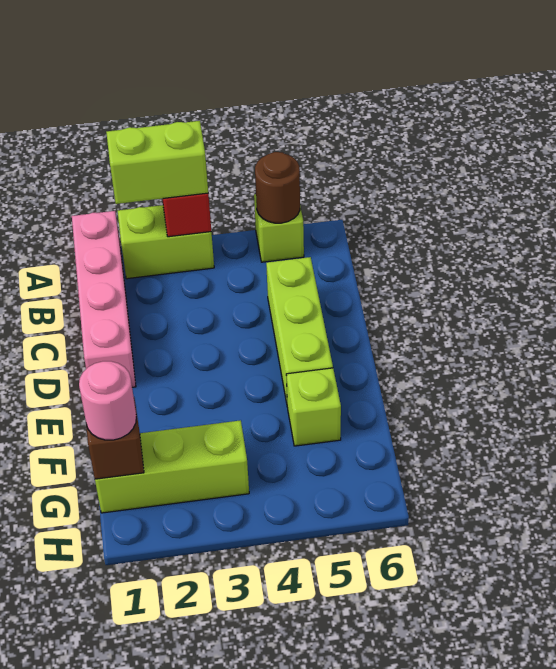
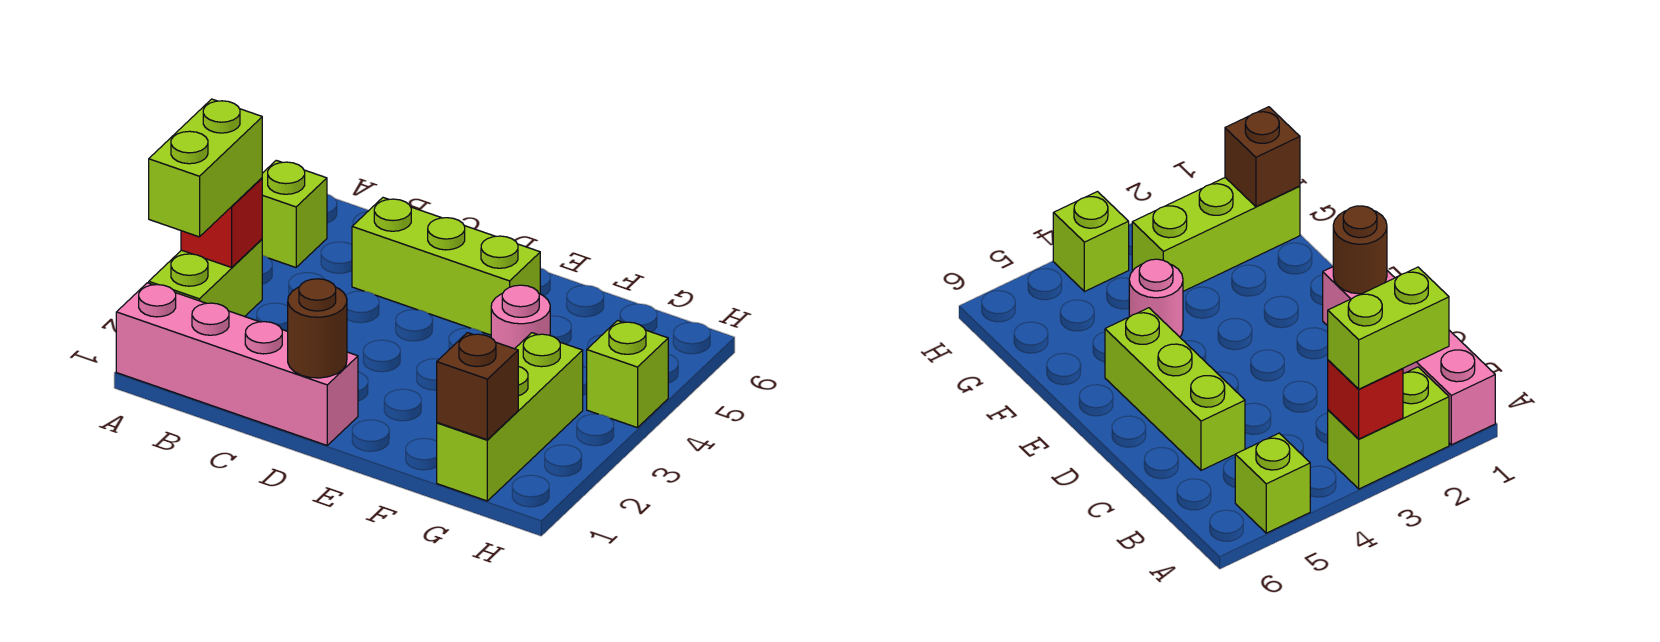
brown 1x1 round brick [255,152,300,223] -> brown 1x1 round brick moved to [288,279,347,378]
lime 1x1 brick [286,368,341,446] -> lime 1x1 brick moved to [587,321,668,428]
pink 1x1 round brick [79,361,136,440] -> pink 1x1 round brick moved to [491,285,550,349]

